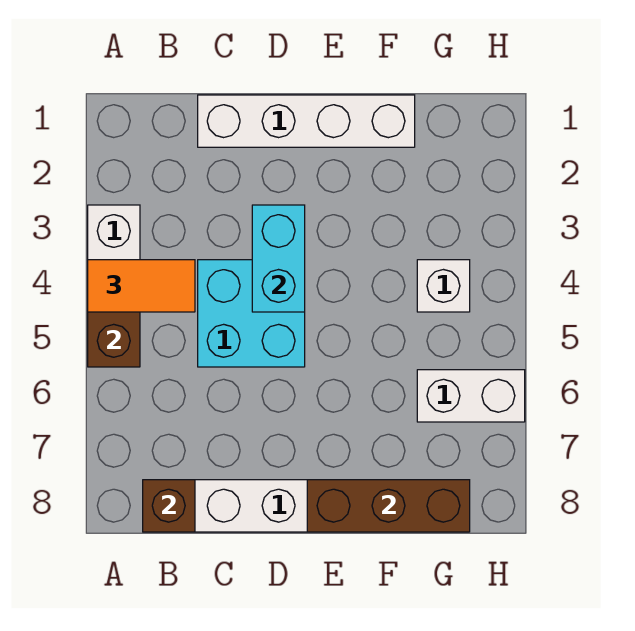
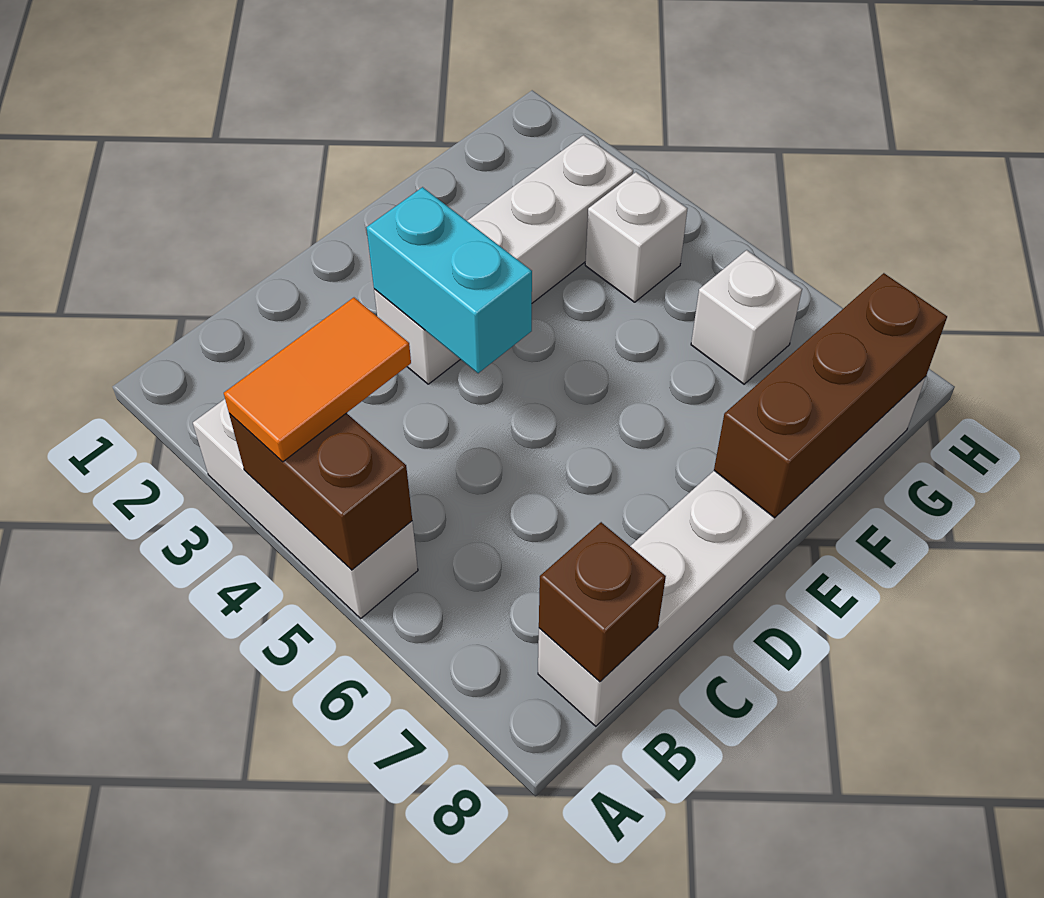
white 1x4 brick [198,95,415,147] -> white 1x4 brick moved to [374,135,633,384]
cyan 2x2 brick [198,260,305,367] -> none
white 1x2 brick [417,370,525,422] -> white 1x1 brick [691,250,802,384]

